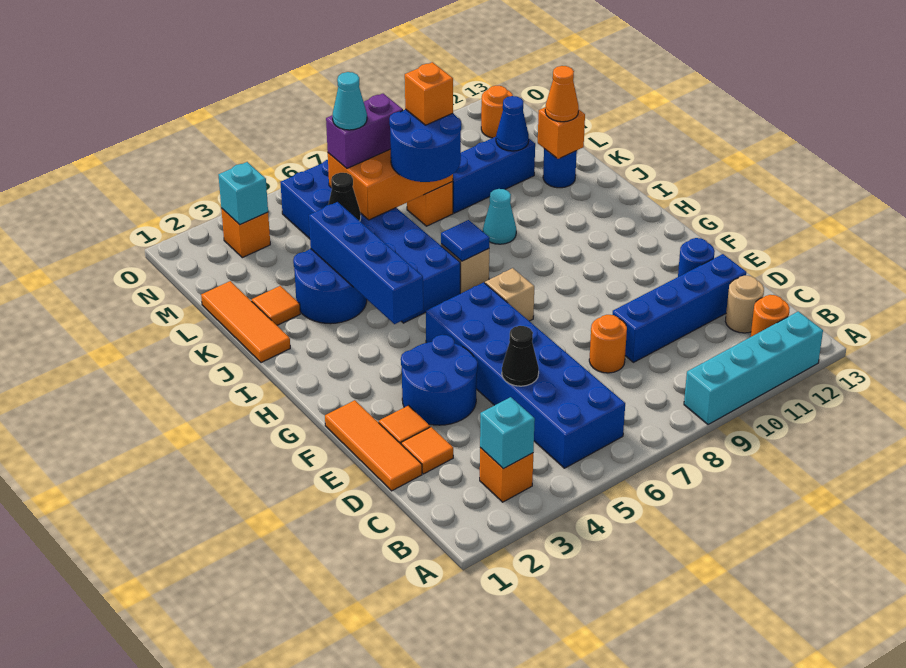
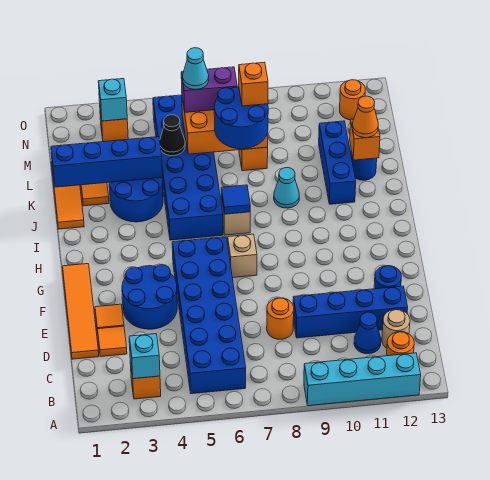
orange 1x3 tile [325,400,422,491] -> orange 1x4 tile [62,264,99,359]
black 1x1 cone [502,326,539,386] -> none
blue 1x4 brick [309,202,423,324] -> blue 1x4 brick turned to [51,137,162,187]
blue 1x3 brick [453,137,535,213] -> blue 1x3 brick turned to [319,121,356,204]
blue 1x1 cone [496,96,529,151] -> blue 1x1 cone moved to [354,312,381,354]

